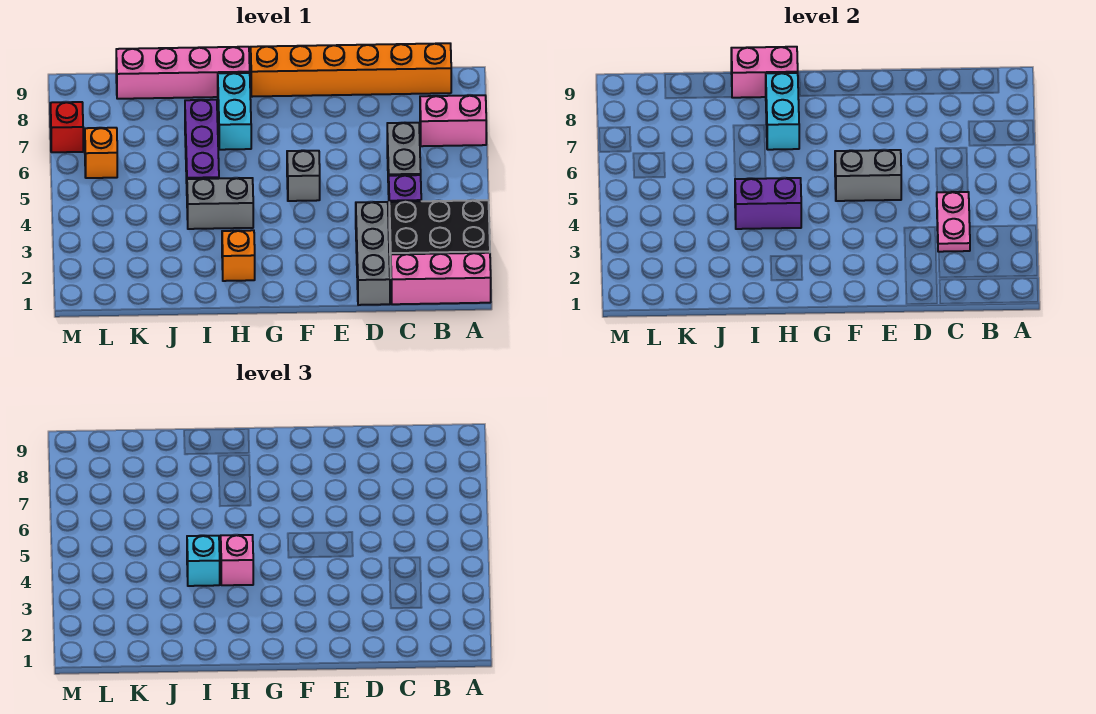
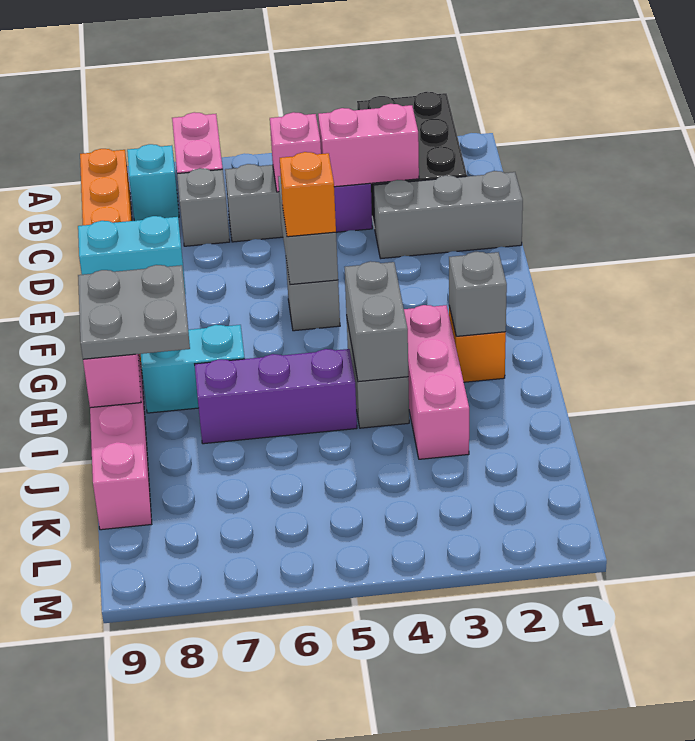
pink 1x3 brick [391,253,491,304] -> pink 1x3 brick moved to [404,305,469,459]
pink 1x2 plate [937,192,970,252] -> pink 1x2 brick [318,104,419,187]
none -> grey 1x1 brick [177,168,230,246]
none -> grey 1x1 brick [449,252,507,336]
purple 1x2 brick [735,178,801,229] -> grey 1x2 brick [345,261,408,382]
pink 1x1 brick [221,535,253,585] -> pink 1x1 brick moved to [270,112,321,192]
cyan 1x2 brick [766,73,799,150] -> cyan 1x2 brick moved to [78,216,186,294]
none -> grey 2x2 plate [78,265,190,359]
cyan 1x1 brick [187,536,220,586] -> cyan 1x1 brick moved to [127,144,179,221]
orange 1x1 brick [85,128,117,178] -> orange 1x1 brick moved to [280,152,336,237]
red 1x1 brick [50,102,83,152] -> none

